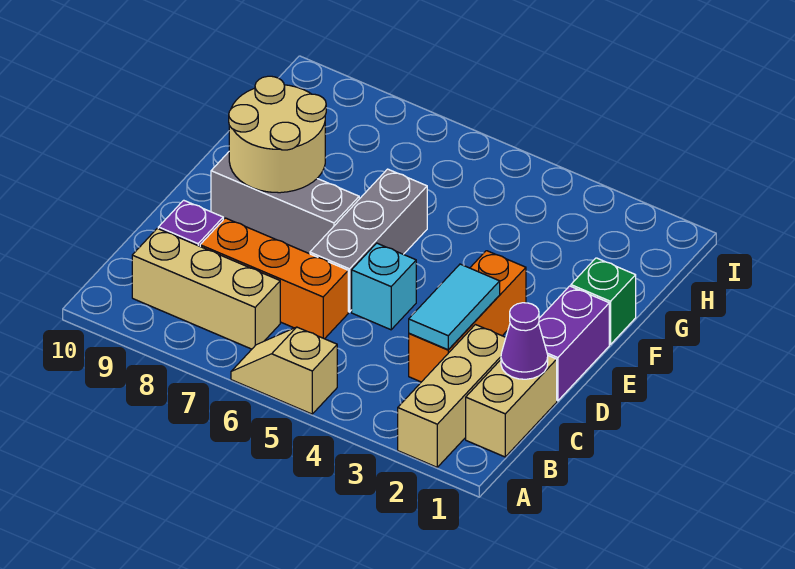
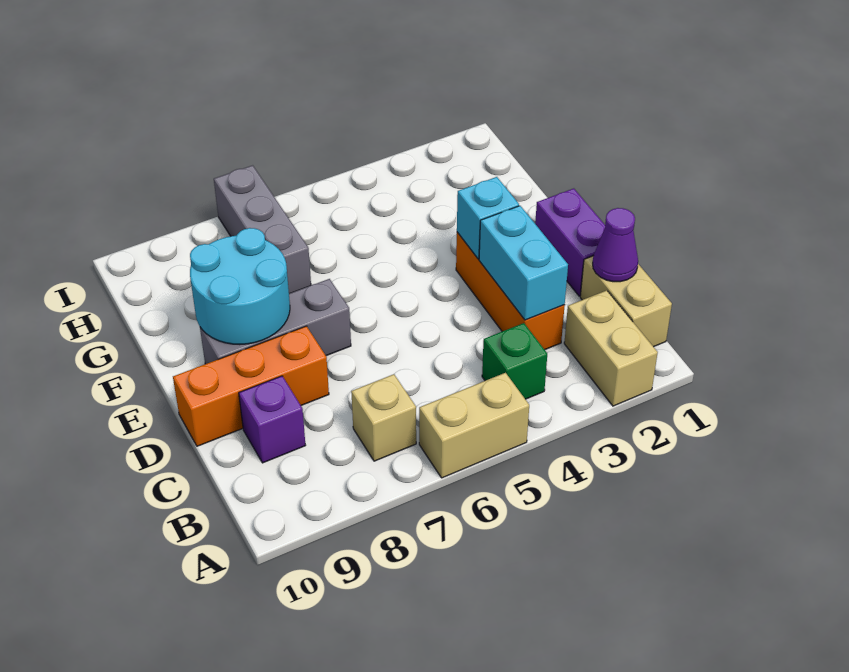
tan 1x3 brick [398,325,506,467] -> tan 1x2 brick [564,290,658,406]
tan 1x2 slope [231,327,337,414] -> tan 1x2 brick [419,373,529,478]
tan 1x3 brick [132,228,280,349] -> tan 1x1 brick [351,374,416,461]
cyan 1x2 tile [409,264,500,350] -> cyan 1x2 brick [479,206,568,320]
orange 1x3 brick [200,218,348,339] -> orange 1x3 brick moved to [173,326,329,446]
cyan 1x1 brick [352,243,416,330] -> cyan 1x1 brick moved to [457,177,519,259]
grey 1x3 brick [310,169,427,312] -> grey 1x3 brick moved to [214,165,311,294]
tan 2x2 round brick [229,76,326,193] -> cyan 2x2 round brick [190,228,290,345]
green 1x1 brick [571,258,636,345] -> green 1x1 brick moved to [482,323,547,399]

